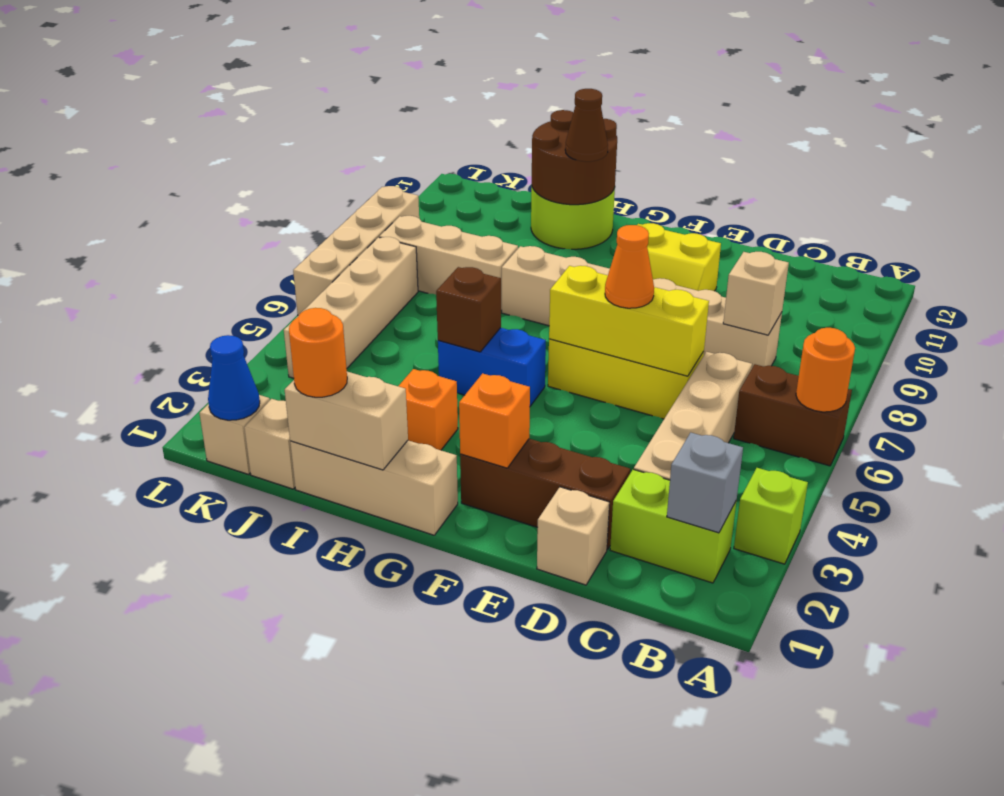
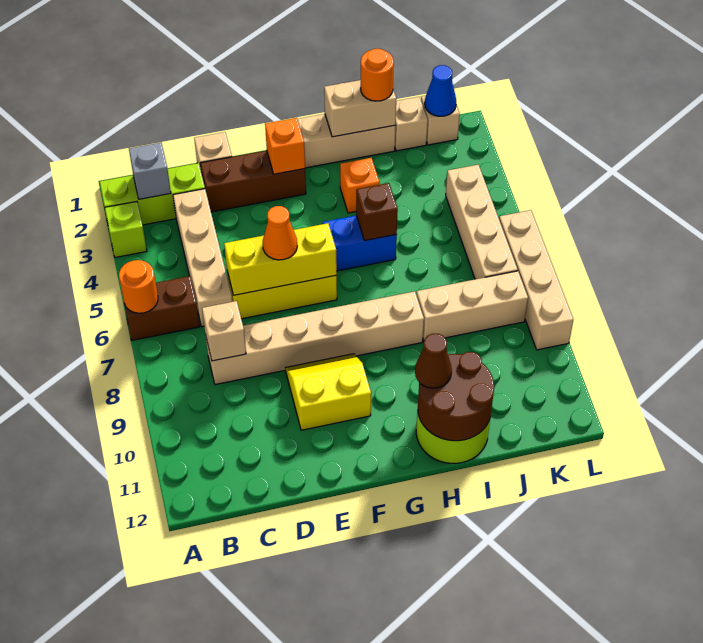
lime 1x2 brick [610,469,736,583] -> lime 1x3 brick [100,163,205,225]

